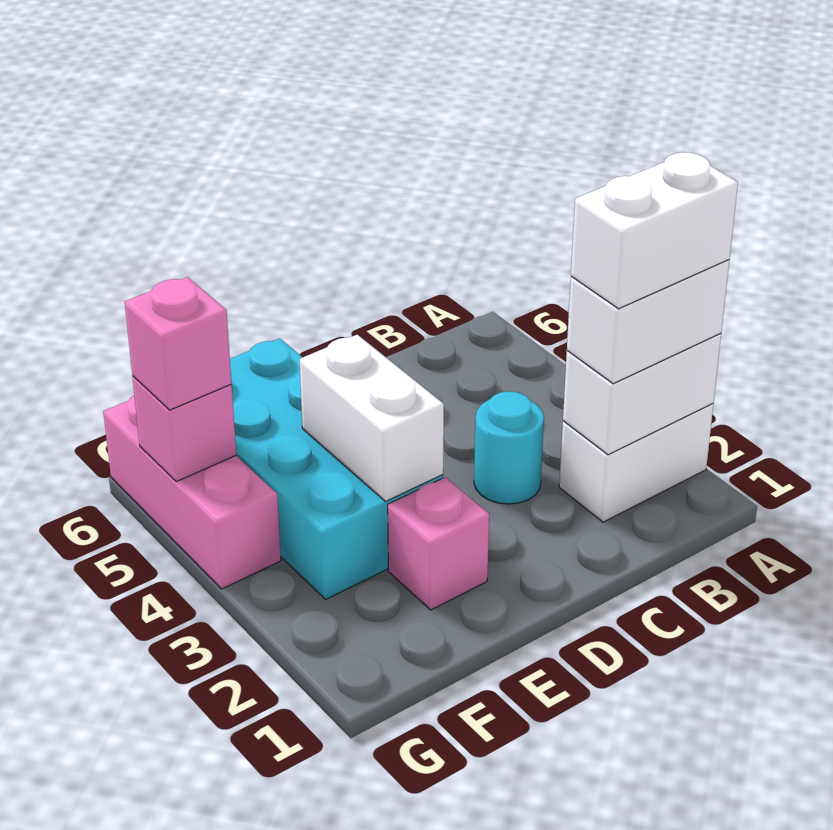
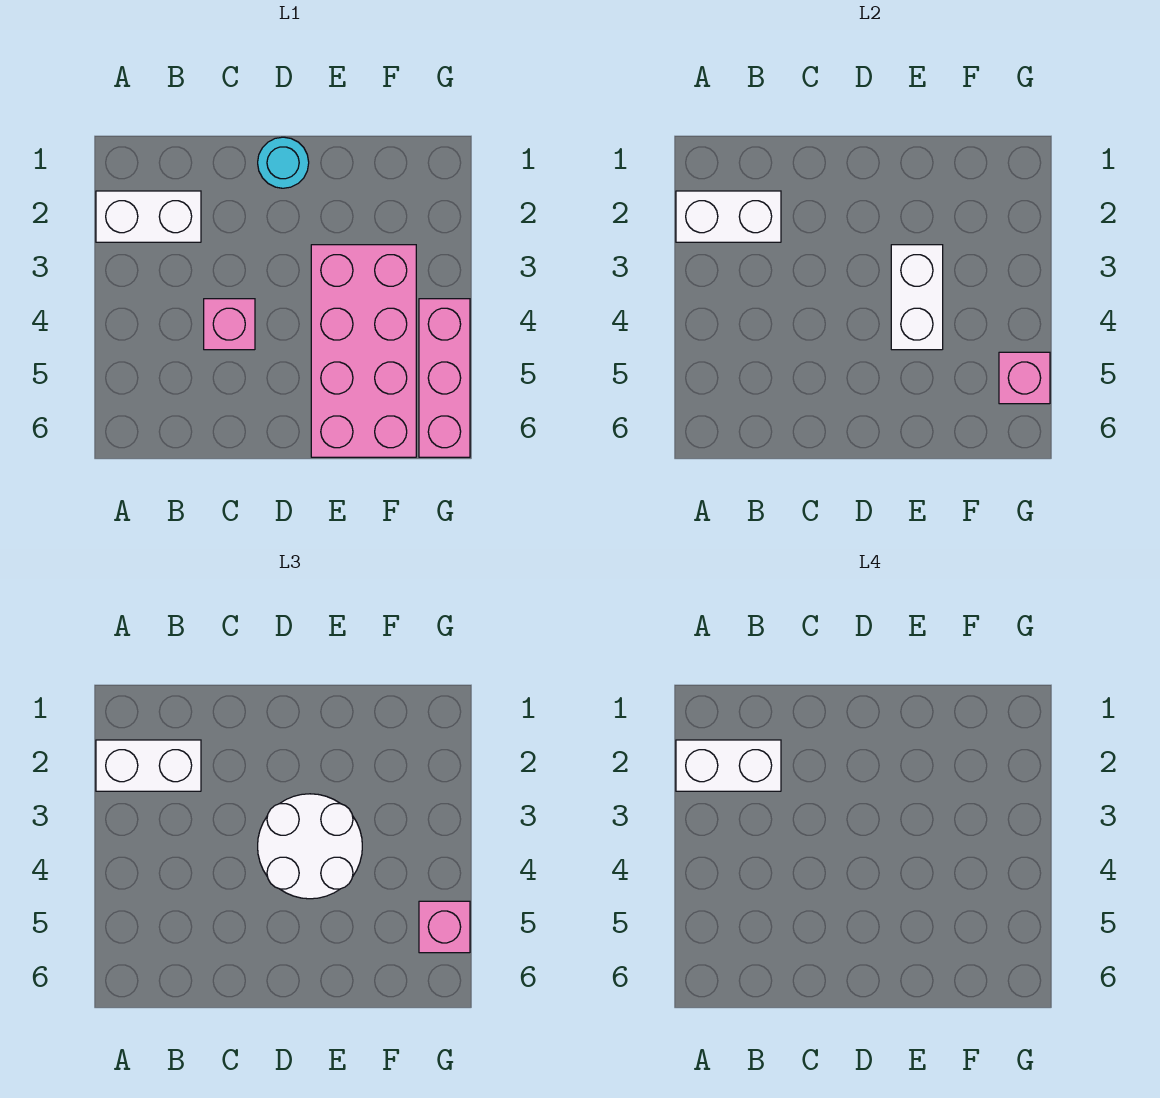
cyan 1x1 round brick [474,391,544,504] -> cyan 1x1 round brick moved to [258,137,309,188]
none -> white 2x2 round brick [258,794,362,899]
pink 1x1 brick [388,477,489,610] -> pink 1x1 brick moved to [204,299,255,350]
cyan 2x4 brick [230,338,443,599] -> pink 2x4 brick [311,245,416,457]

